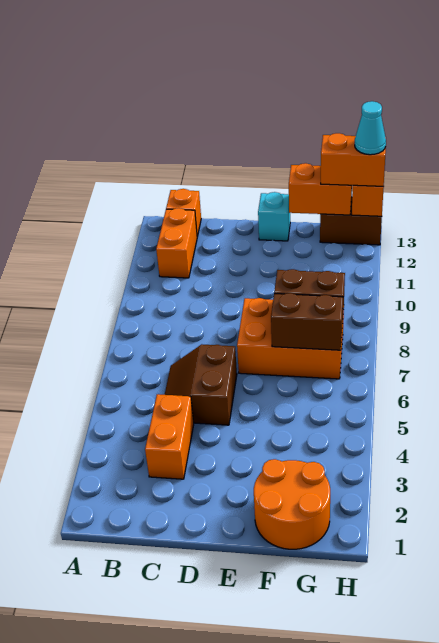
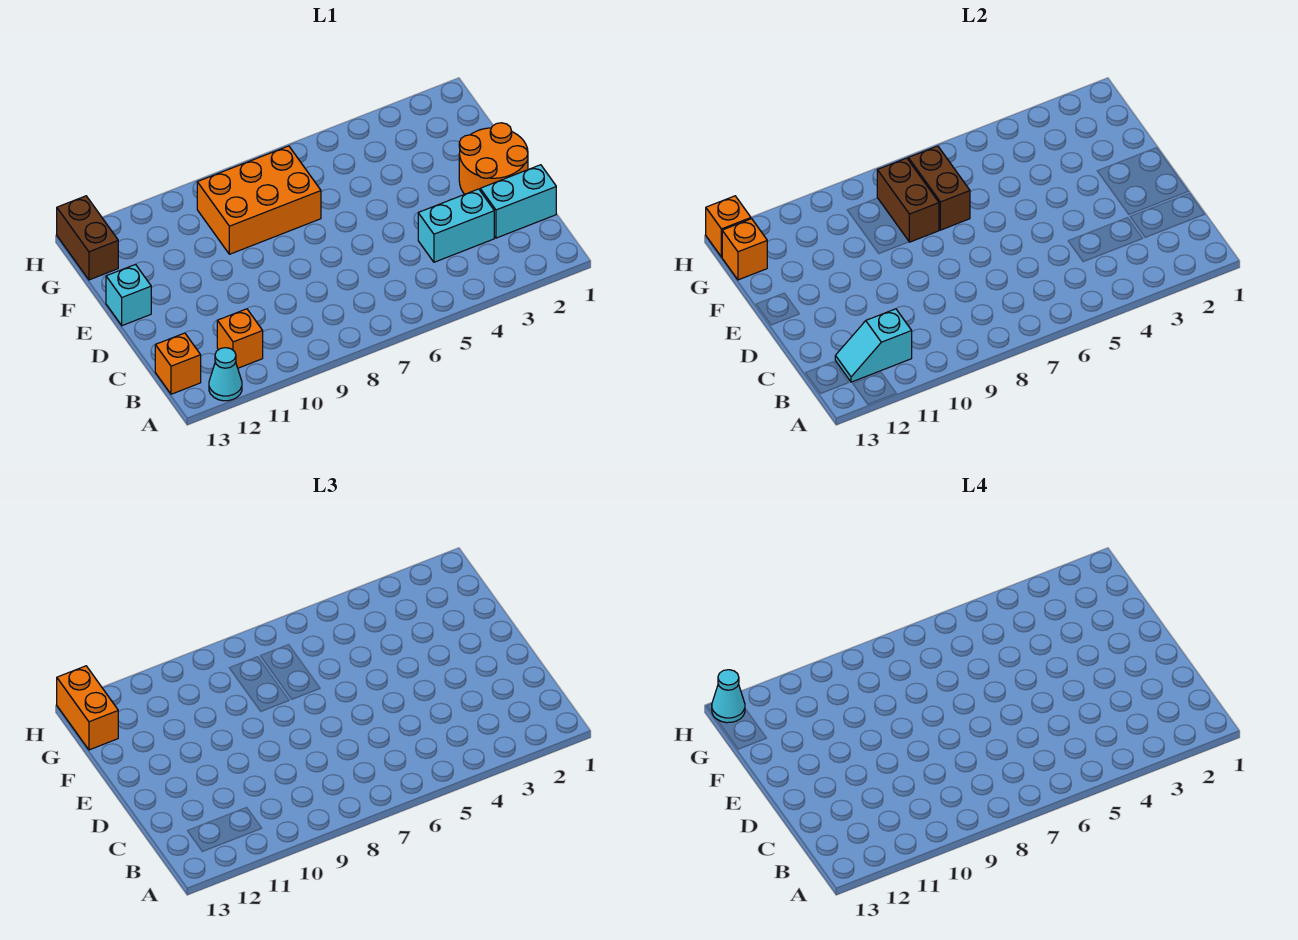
none -> cyan 1x1 cone [209,348,242,401]
orange 1x2 brick [156,208,197,278] -> orange 1x1 brick [217,309,263,368]
none -> cyan 1x2 slope [835,309,912,382]
none -> cyan 1x2 brick [480,165,556,238]
orange 1x2 brick [145,394,194,479] -> cyan 1x2 brick [418,189,494,262]
brown 2x2 slope [165,344,237,425] -> none
orange 2x3 brick [237,298,344,379] -> orange 2x3 brick turned to [197,146,321,254]
orange 2x2 round brick [254,459,330,549] -> orange 2x2 round brick moved to [459,123,528,194]
orange 1x2 brick [289,163,352,215] -> orange 1x1 brick [722,219,767,280]

